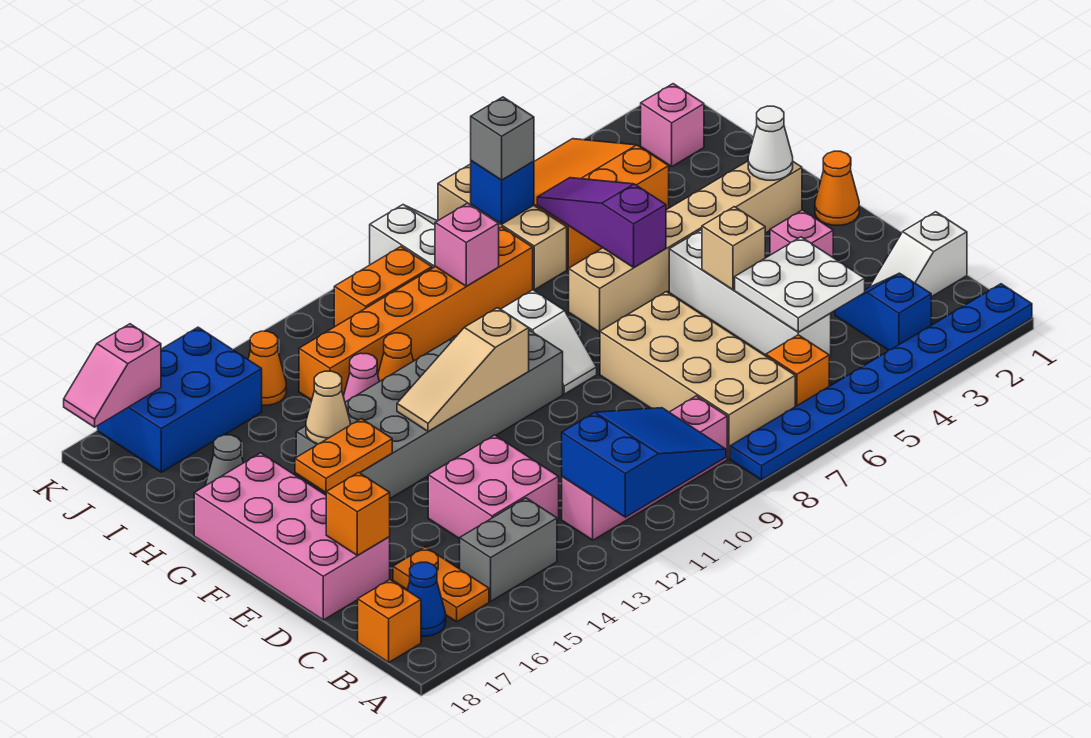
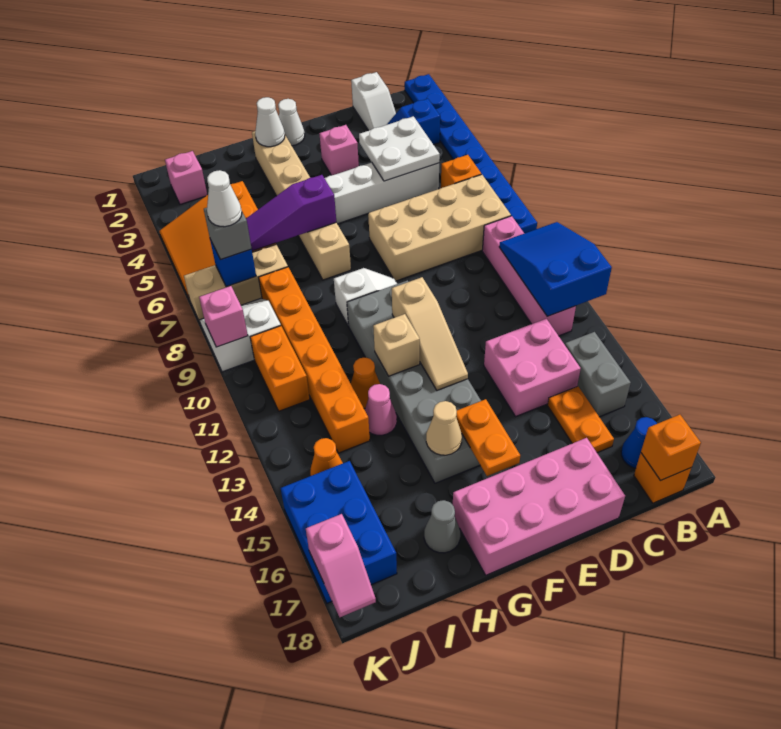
orange 1x2 plate [393,547,489,622] -> orange 1x2 plate turned to [548,386,614,453]
orange 1x1 brick [326,472,390,556] -> orange 1x1 brick moved to [641,415,701,481]
tan 1x1 brick [702,207,765,290] -> tan 1x1 brick moved to [373,314,420,376]
orange 1x1 cone [815,151,859,225] -> white 1x1 cone [278,99,305,146]
pink 1x1 brick [435,203,499,286] -> pink 1x1 brick moved to [199,286,248,347]
none -> white 1x1 cone [207,170,242,227]

